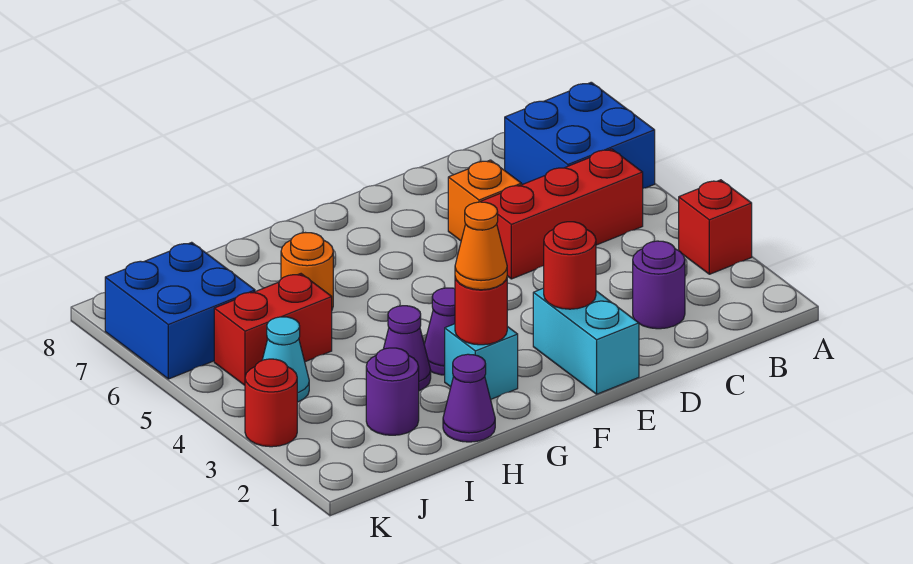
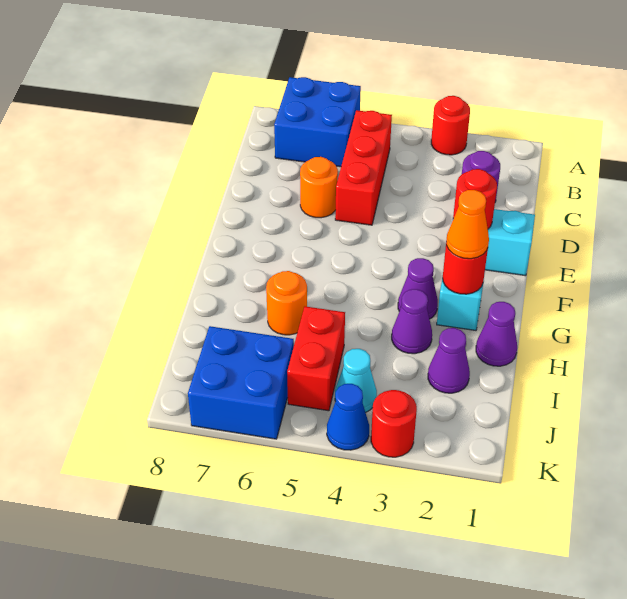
red 1x1 brick [679,180,752,274] -> red 1x1 round brick [431,96,470,155]
orange 1x1 brick [448,160,521,241] -> orange 1x1 round brick [300,157,338,218]
purple 1x1 round brick [366,348,419,435] -> purple 1x1 cone [428,328,470,393]
none -> blue 1x1 cone [327,384,369,450]

